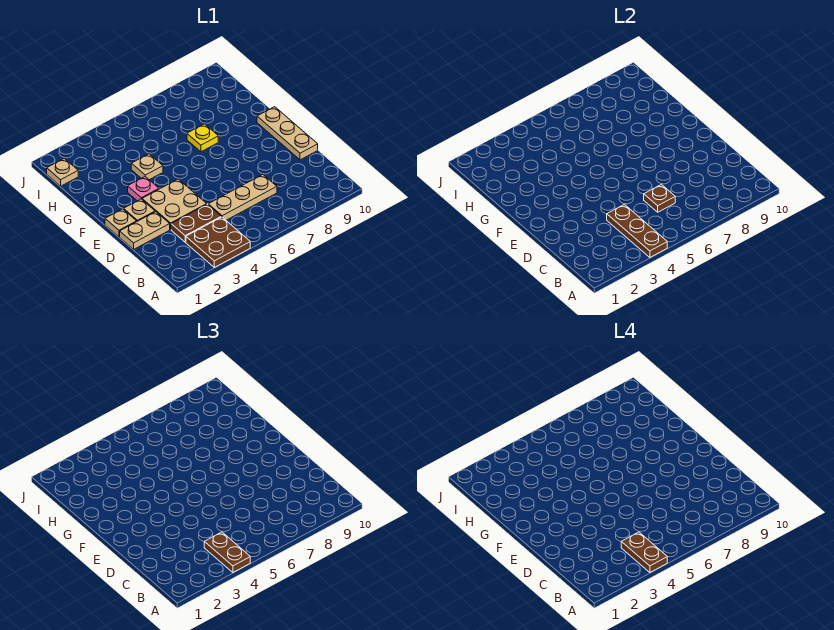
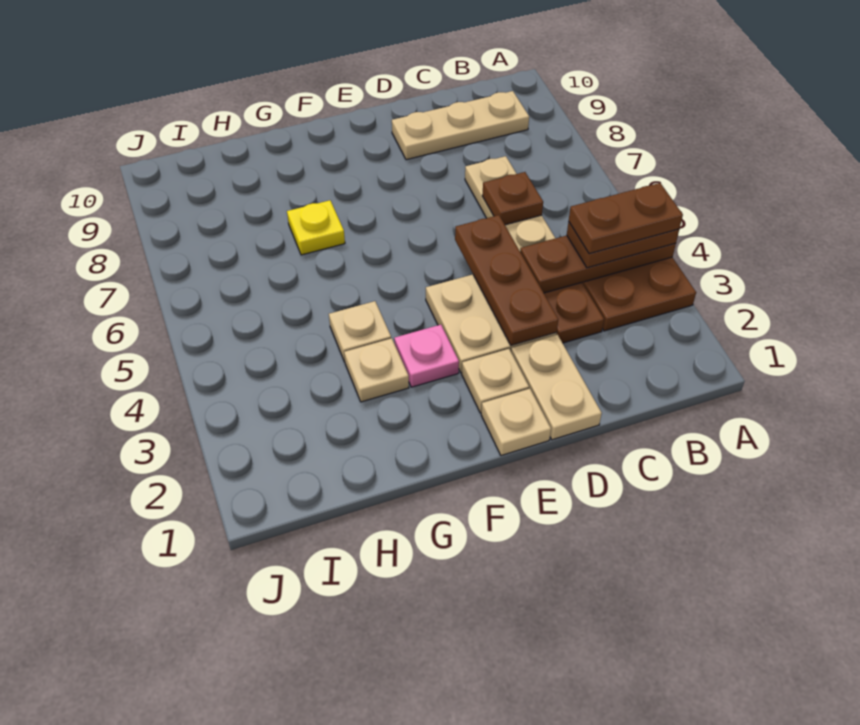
none -> brown 1x3 plate [455,215,558,345]
tan 1x3 plate [257,107,318,160] -> tan 1x3 plate moved to [392,91,529,160]
tan 1x1 plate [47,158,78,186] -> tan 1x1 plate moved to [344,338,409,402]

